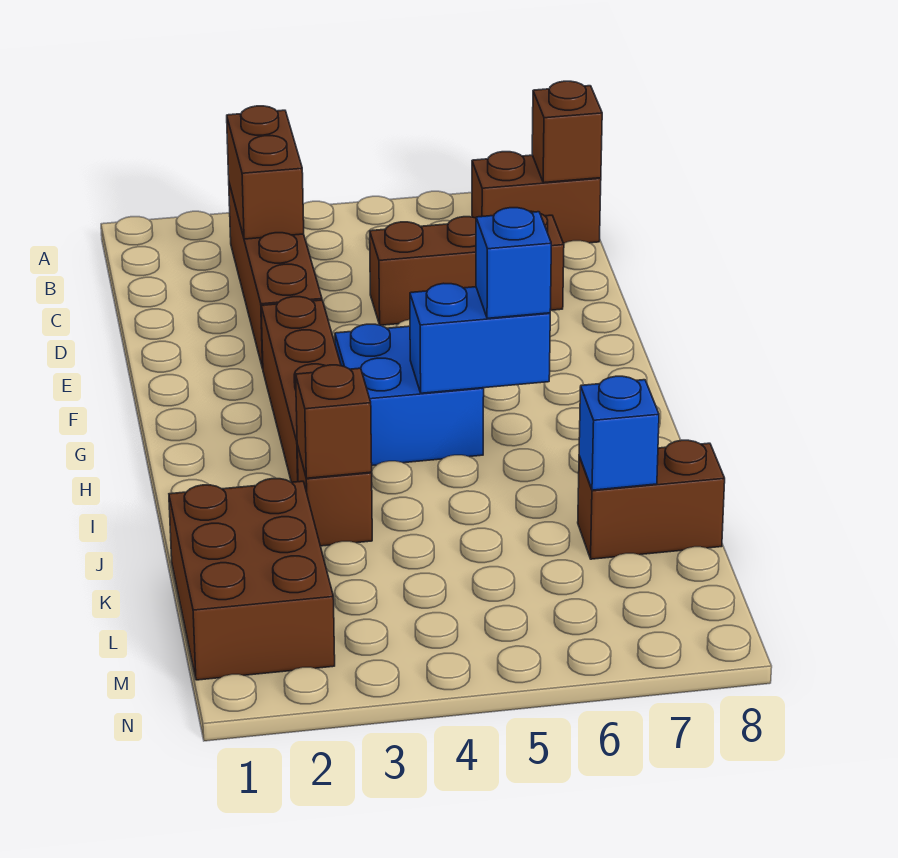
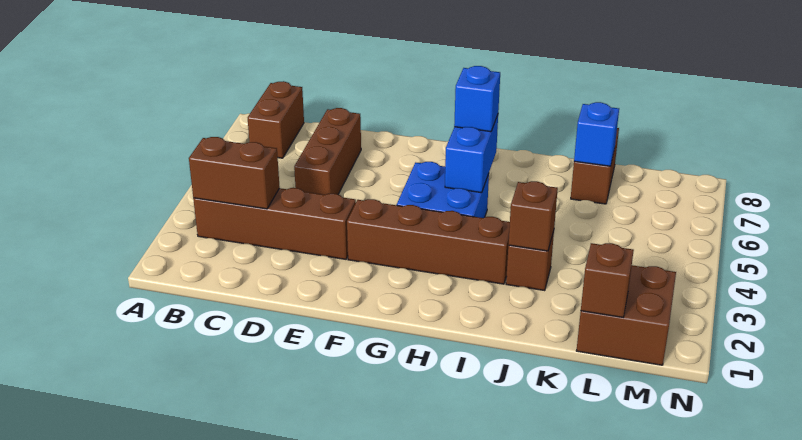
brown 1x1 brick [532,81,602,183] -> brown 1x1 brick moved to [581,243,634,317]
brown 2x3 brick [169,479,335,680] -> brown 2x2 brick [576,265,676,365]

